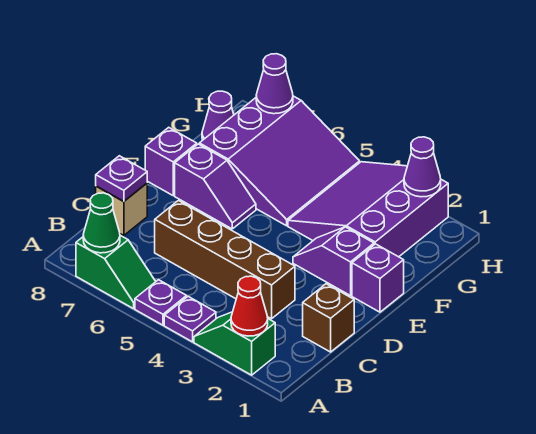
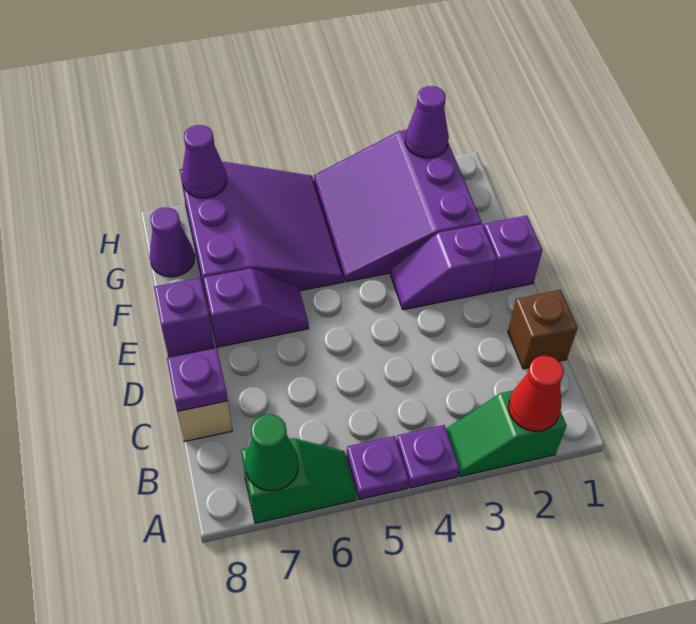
brown 1x4 brick [155,201,295,319] -> none

